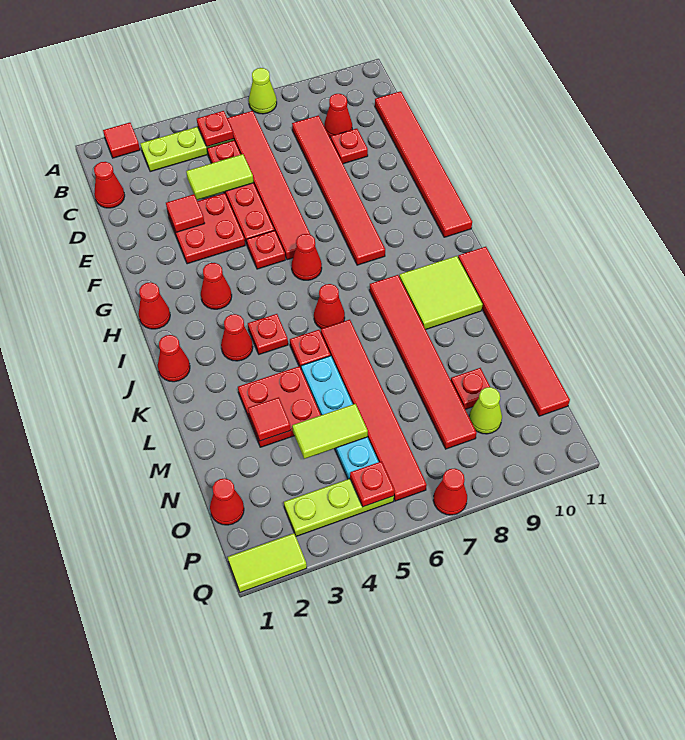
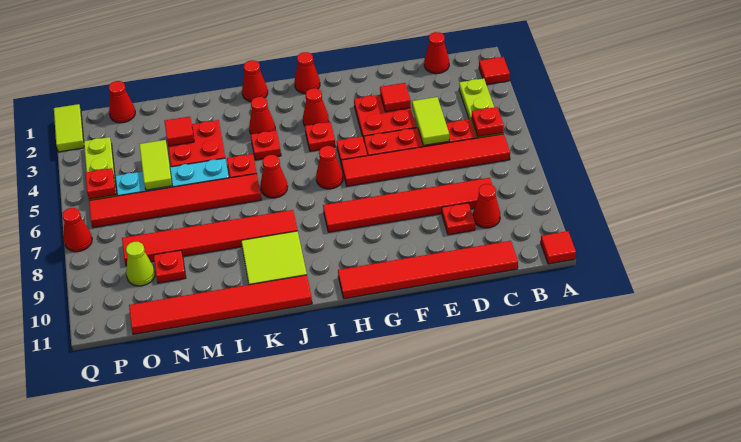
lime 1x1 cone [249,68,277,114] -> none
none -> red 1x1 tile [541,231,576,264]
none -> red 1x1 plate [305,122,336,151]

